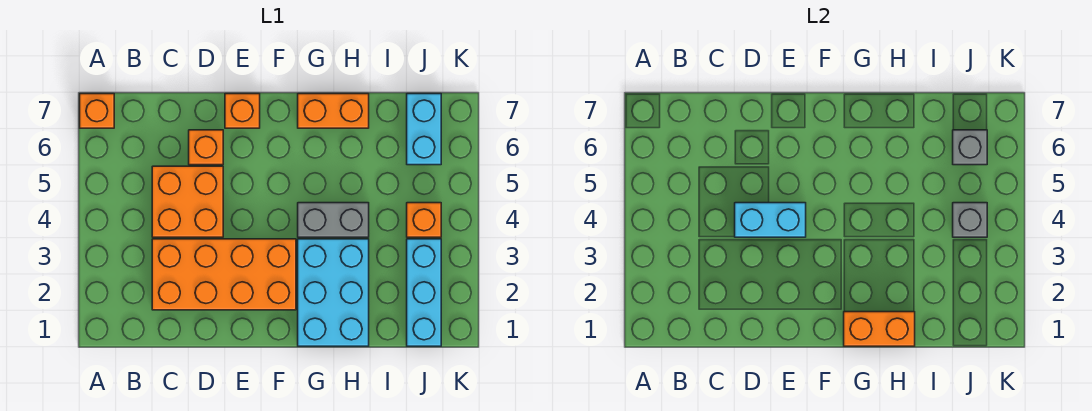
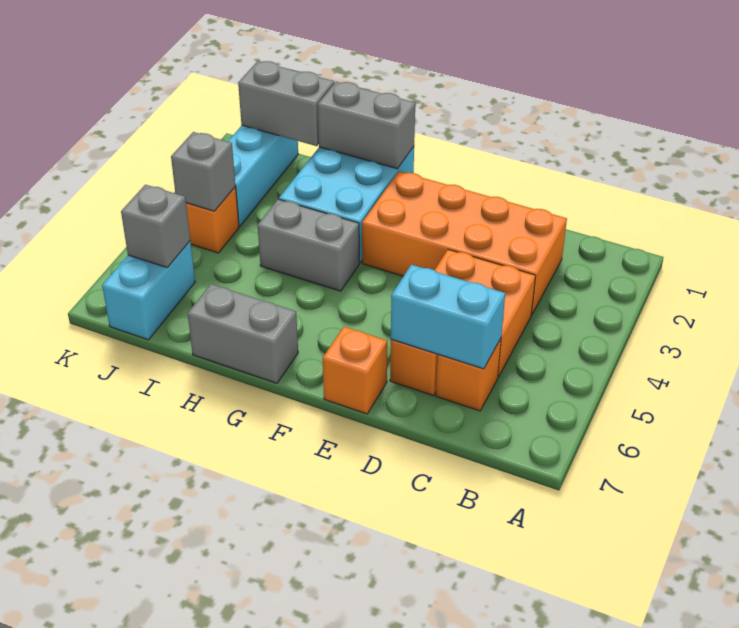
orange 1x1 brick [80,94,114,128] -> orange 1x1 brick moved to [436,339,501,411]
cyan 1x2 brick [735,203,806,237] -> cyan 1x2 brick moved to [391,265,505,369]
orange 1x2 brick [844,312,915,346] -> grey 1x2 brick [318,82,415,169]
orange 1x2 brick [298,94,369,128] -> grey 1x2 brick [188,284,298,383]
none -> grey 1x2 brick [238,61,334,146]

